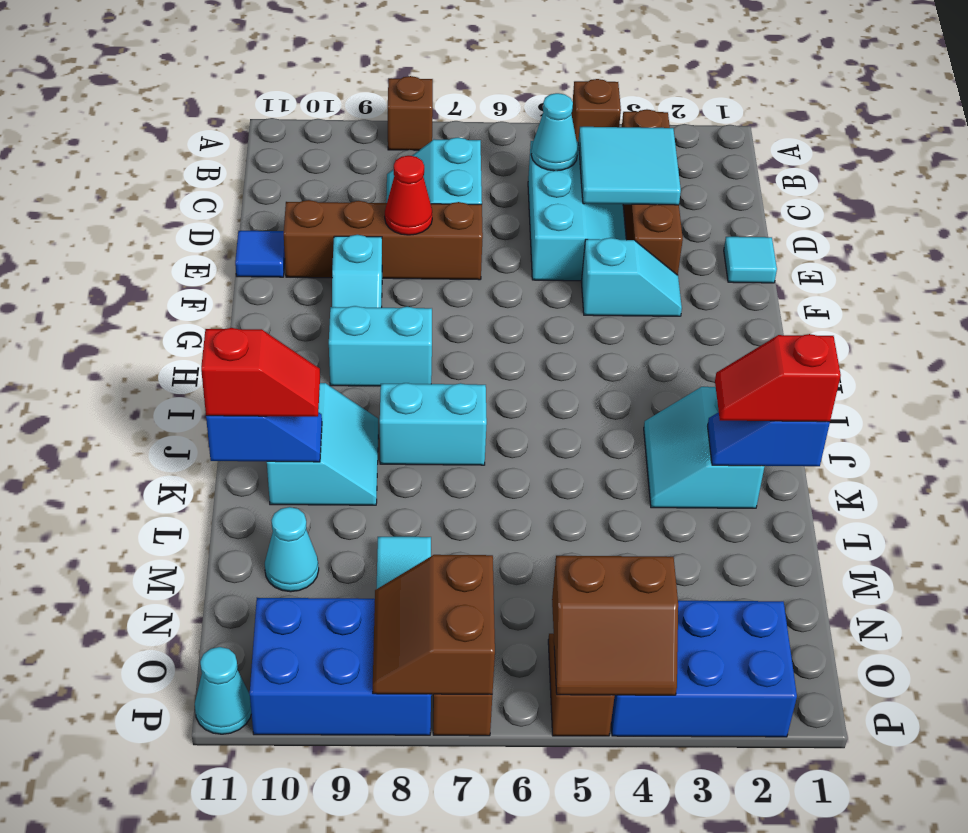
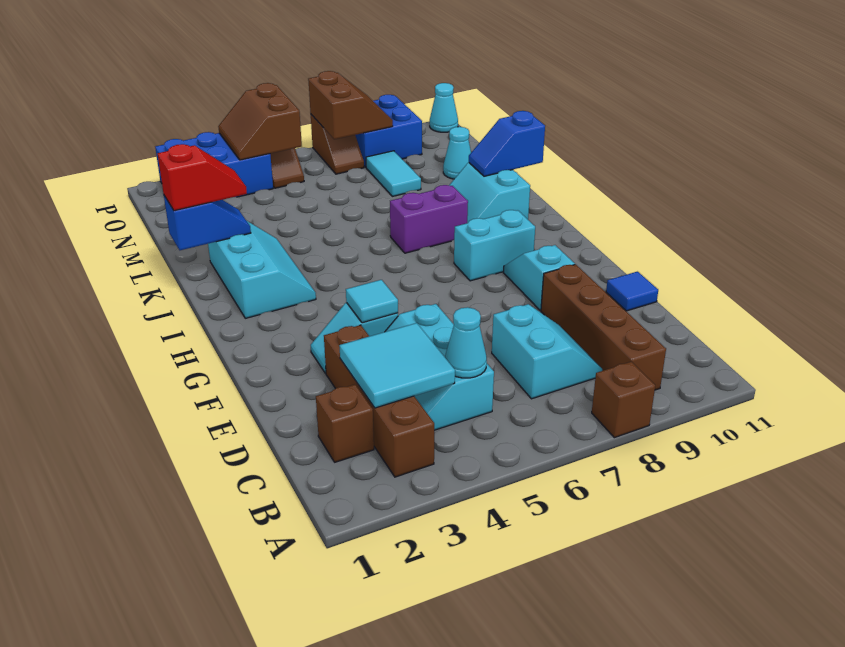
brown 1x1 brick [572,79,621,142] -> brown 1x1 brick moved to [316,384,374,462]
cyan 1x1 tile [724,237,777,283] -> cyan 1x1 tile moved to [346,280,398,323]
brown 1x4 brick [284,200,483,280] -> brown 1x4 brick turned to [541,264,666,390]
red 1x1 cone [385,156,432,235] -> none
cyan 2x2 slope [644,387,764,508] -> cyan 2x3 slope [208,221,316,318]
cyan 1x2 brick [380,383,487,465] -> purple 1x2 brick [390,185,468,253]
red 1x2 slope [201,328,320,417] -> none
brown 2x2 slope [552,556,678,695] -> brown 2x2 slope turned to [218,83,302,160]
blue 2x3 brick [250,598,431,735] -> blue 2x2 brick [355,95,422,167]

